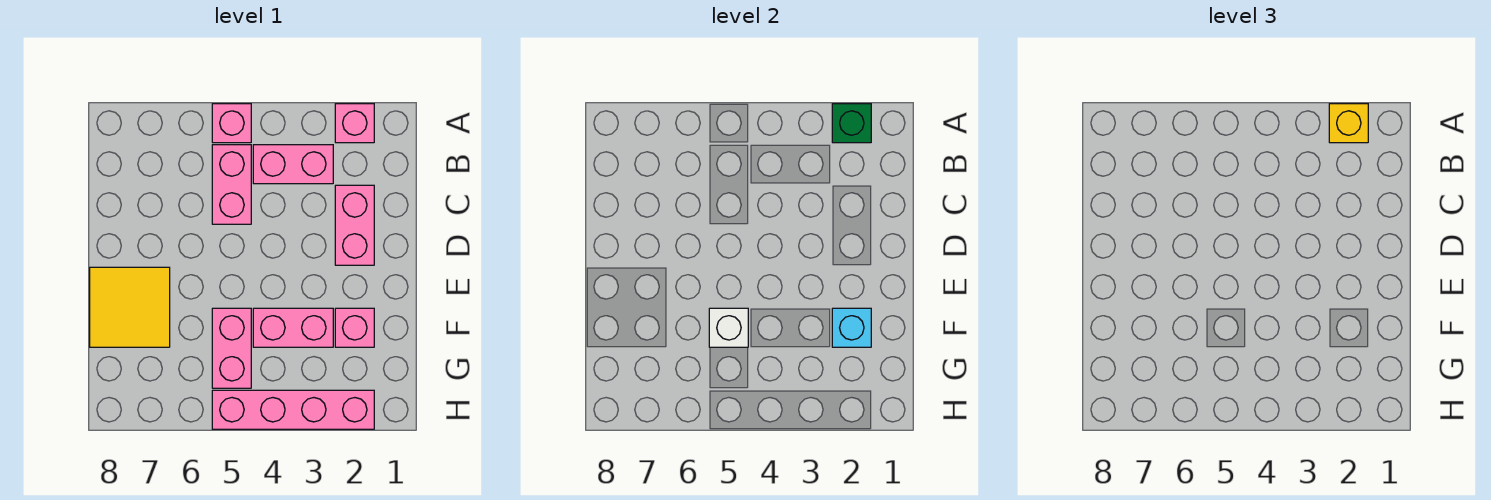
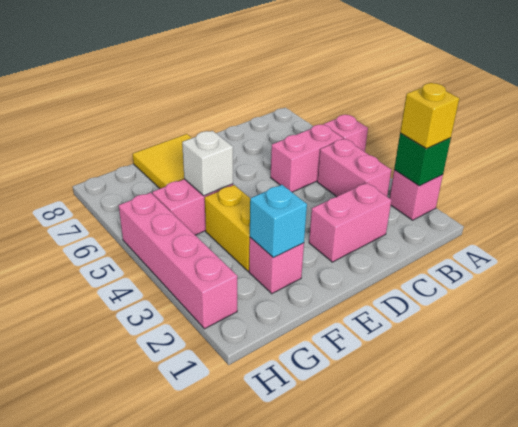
pink 1x2 brick [253,308,333,347] -> yellow 1x2 brick [205,185,250,271]

